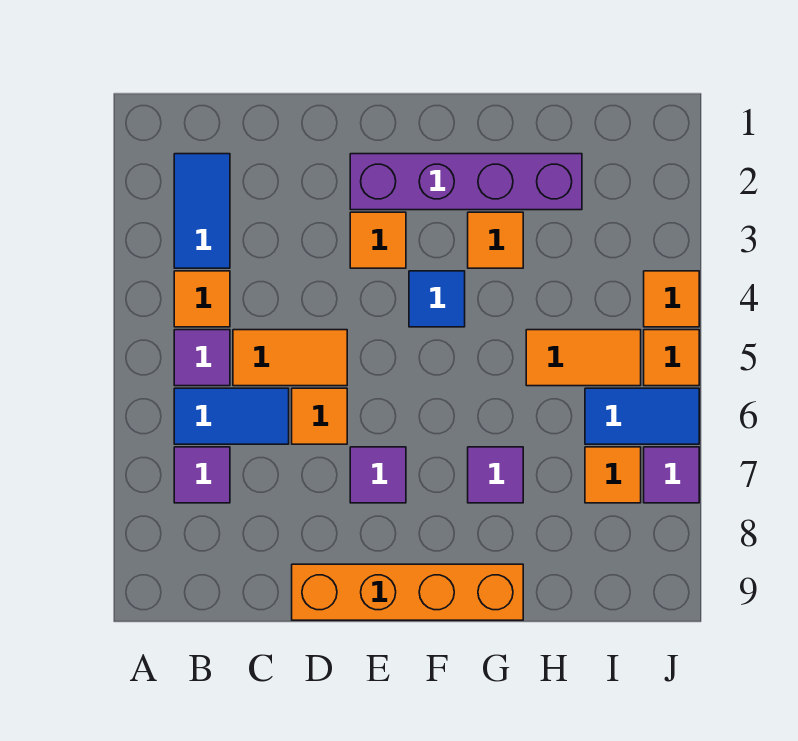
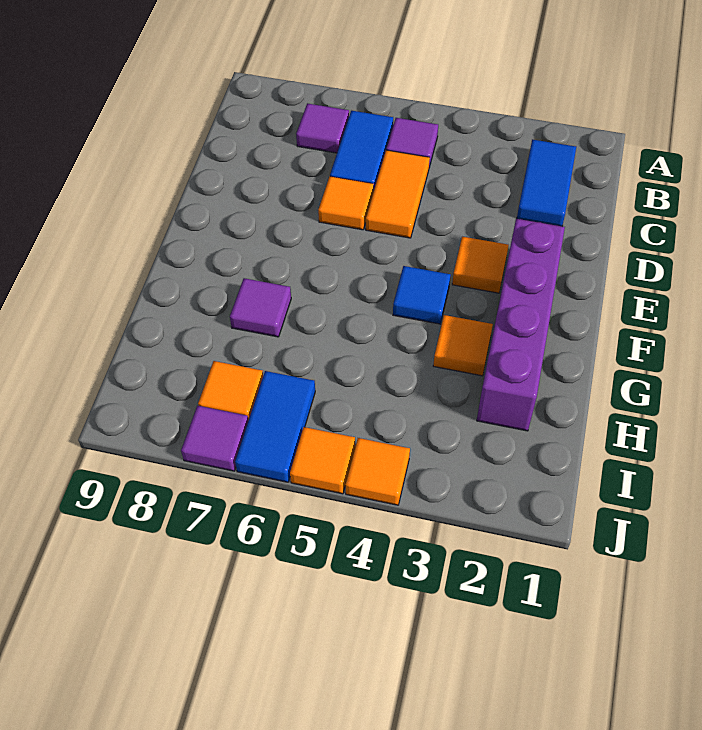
blue 1x2 tile [174,154,230,268] -> blue 1x2 tile turned to [517,139,576,226]
orange 1x1 tile [174,271,230,327] -> none
orange 1x4 brick [292,564,523,620] -> none
purple 1x1 tile [350,447,406,503] -> none
orange 1x2 tile [526,330,641,386] -> none

